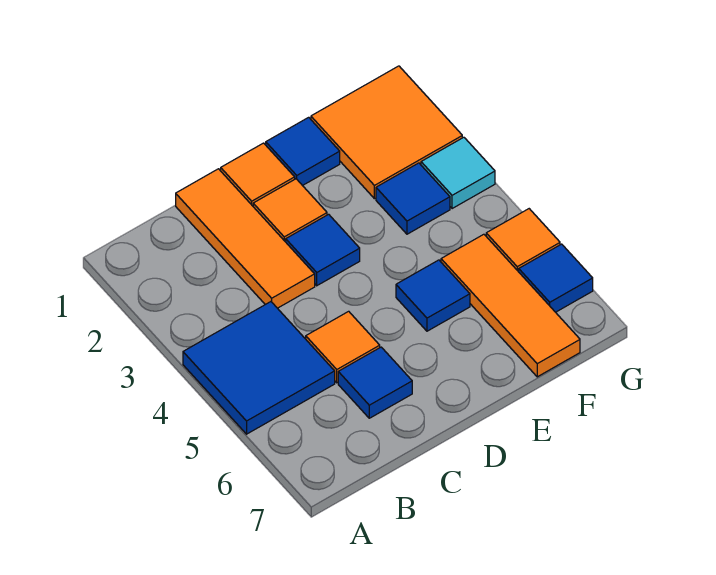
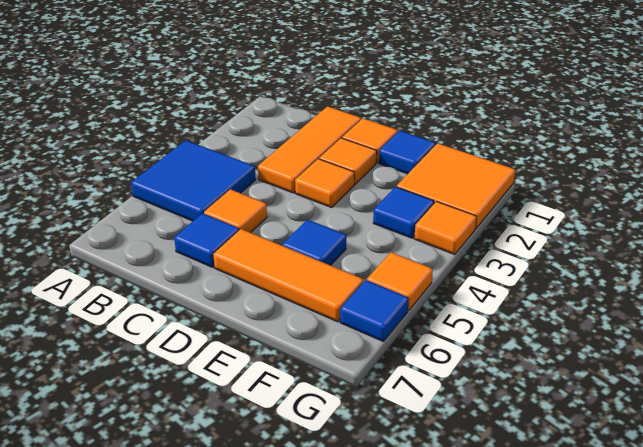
blue 1x1 tile [286,214,360,286] -> orange 1x1 tile [295,159,354,207]
orange 1x3 tile [441,234,580,377] -> orange 1x3 tile turned to [213,229,364,322]
cyan 1x1 tile [421,137,495,209] -> orange 1x1 tile [414,202,477,255]

